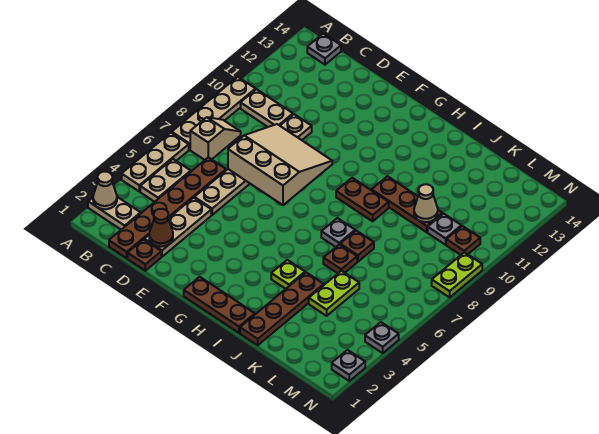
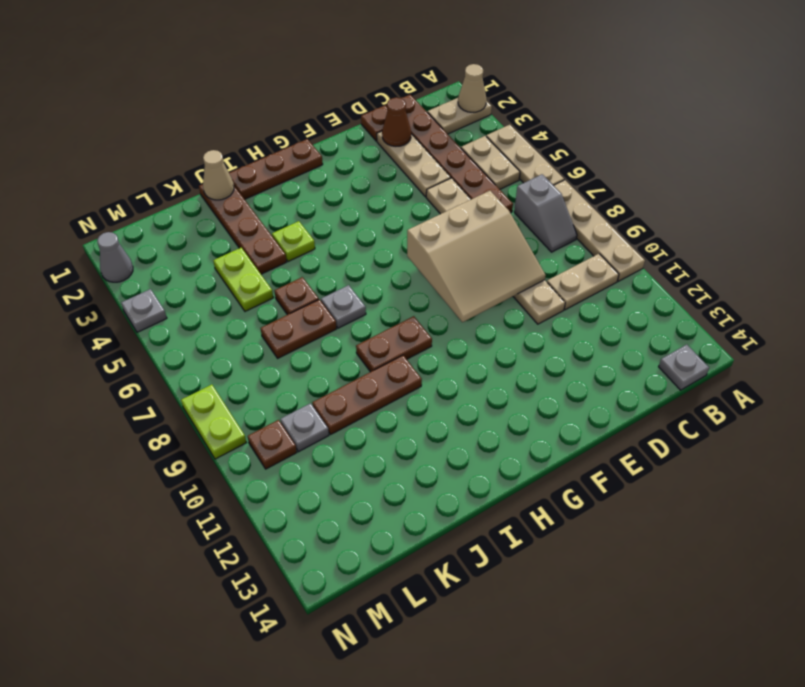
tan 1x2 slope [190,117,241,160] -> grey 1x2 slope [514,174,577,252]
brown 1x1 plate [340,231,374,262] -> brown 1x2 plate [261,299,336,358]
tan 1x1 cone [414,184,438,222] -> tan 1x1 cone moved to [203,150,234,200]
grey 1x1 plate [332,350,365,381] -> grey 1x1 cone [97,232,133,282]

